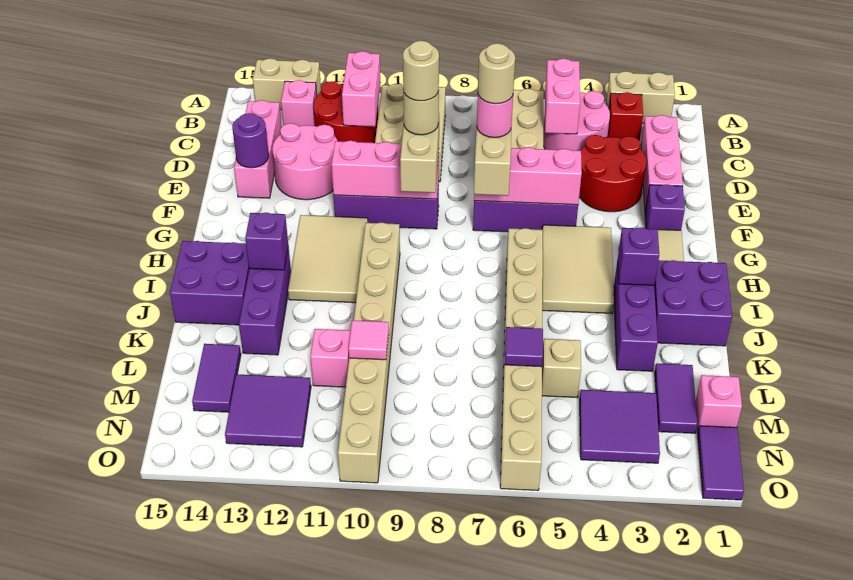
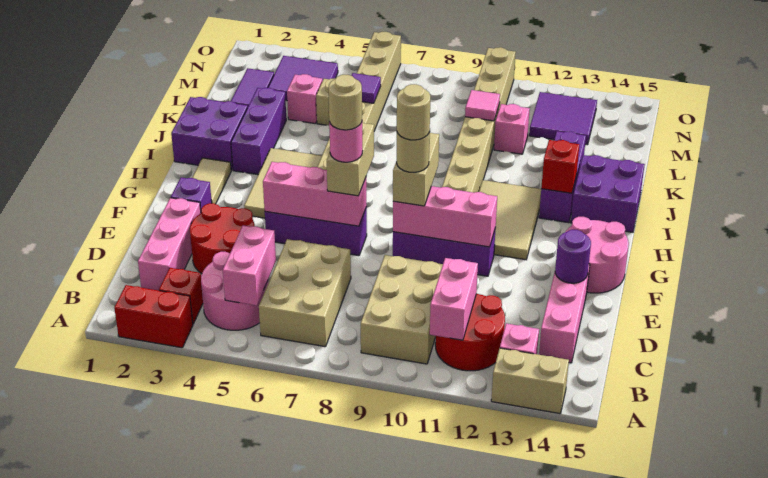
tan 1x2 brick [606,71,675,123] -> red 1x2 brick [114,285,193,348]
pink 2x2 round brick [272,123,337,200] -> pink 2x2 round brick moved to [566,217,629,293]
purple 1x1 brick [618,228,659,285] -> none
purple 1x1 brick [245,212,288,270] -> red 1x1 brick [541,140,579,193]
purple 1x2 tile [192,344,241,412] -> none
pink 1x1 brick [696,375,742,433] -> pink 1x1 brick moved to [287,74,322,124]
purple 1x2 tile [698,426,744,500] -> none

